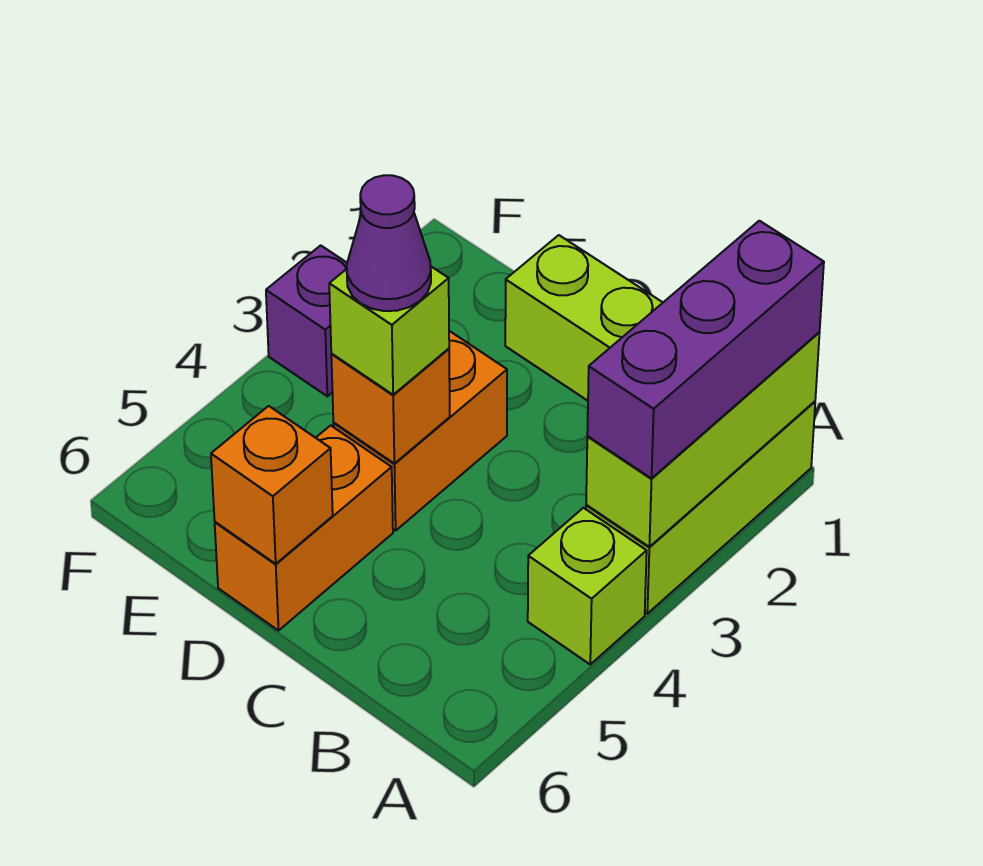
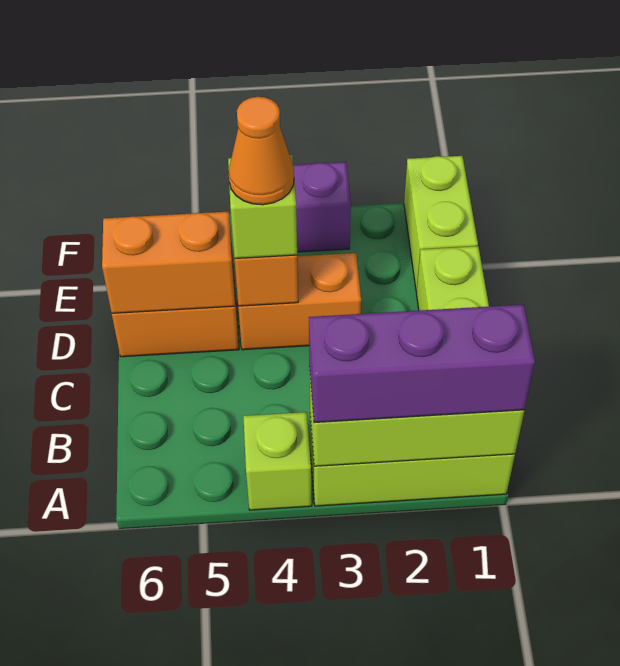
purple 1x1 cone [347,175,431,311] -> orange 1x1 cone [229,97,294,205]
orange 1x1 brick [211,406,333,564] -> orange 1x2 brick [102,211,235,313]
none -> lime 1x2 brick [404,156,478,291]

